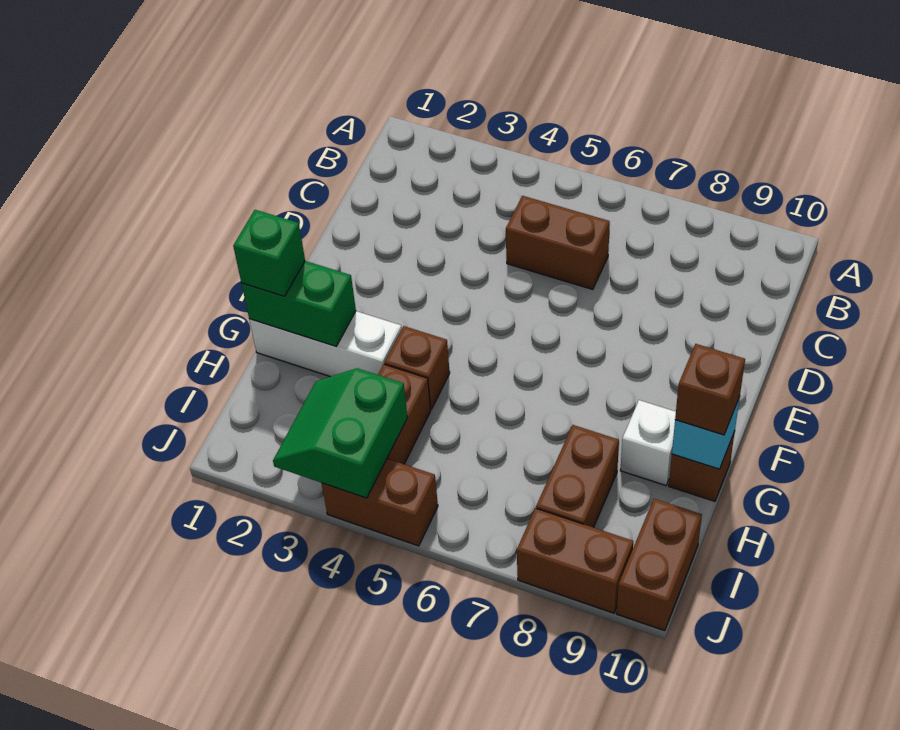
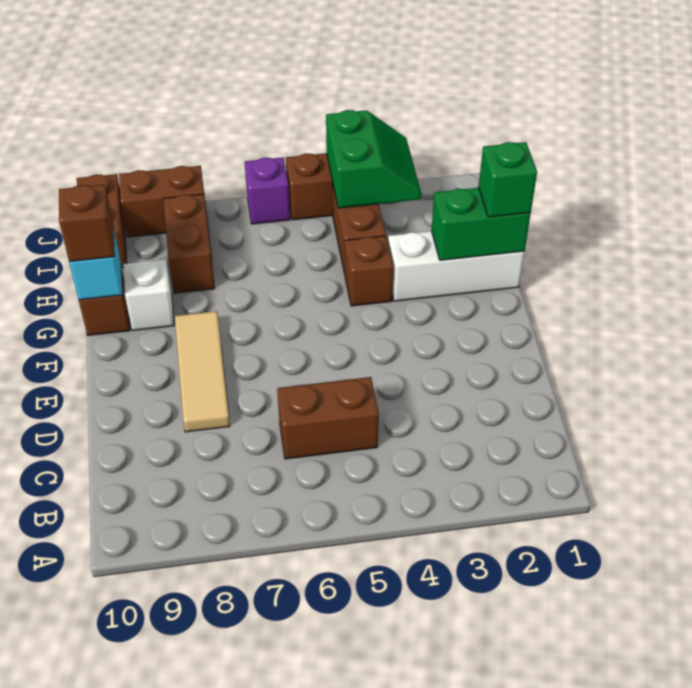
none -> tan 1x3 tile [175,311,230,432]
none -> purple 1x1 brick [245,158,290,224]

